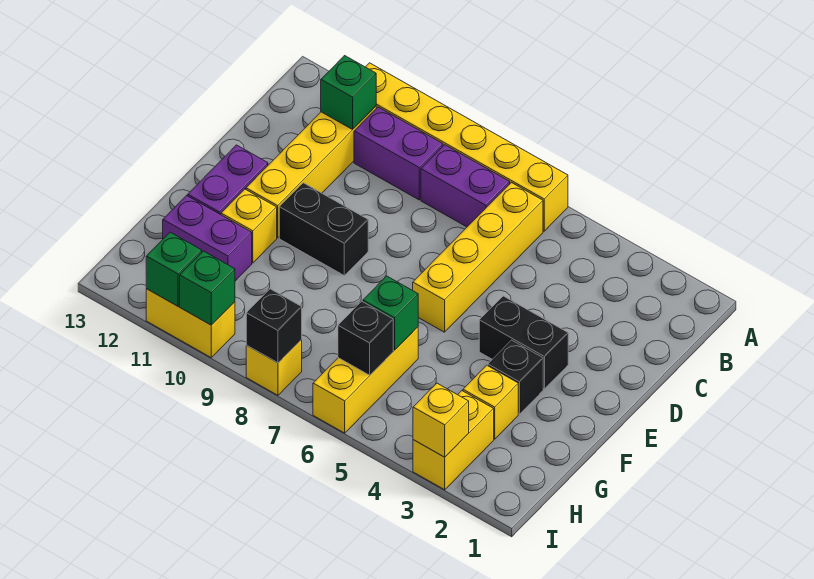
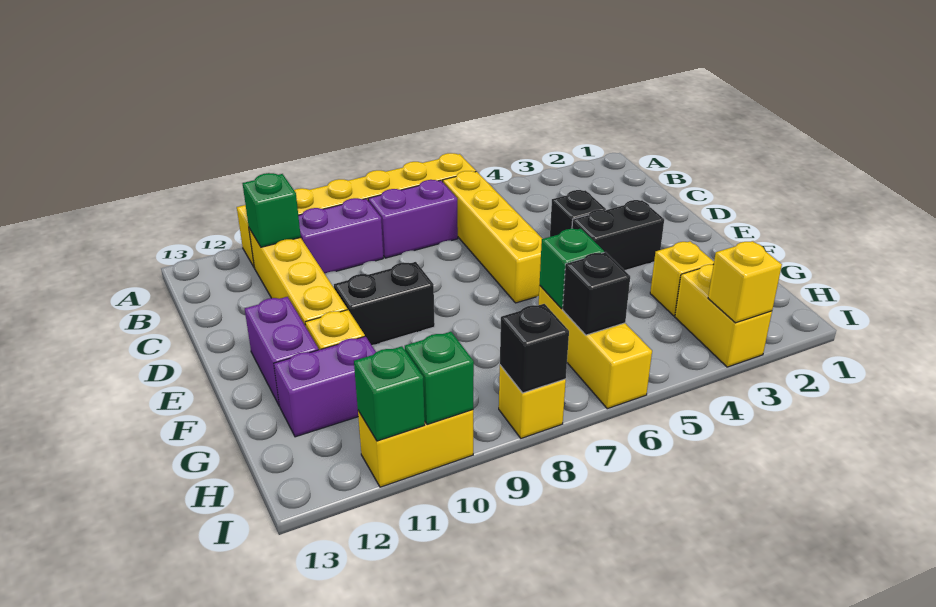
black 1x1 brick [488,340,543,414] -> black 1x1 brick moved to [550,190,606,237]

